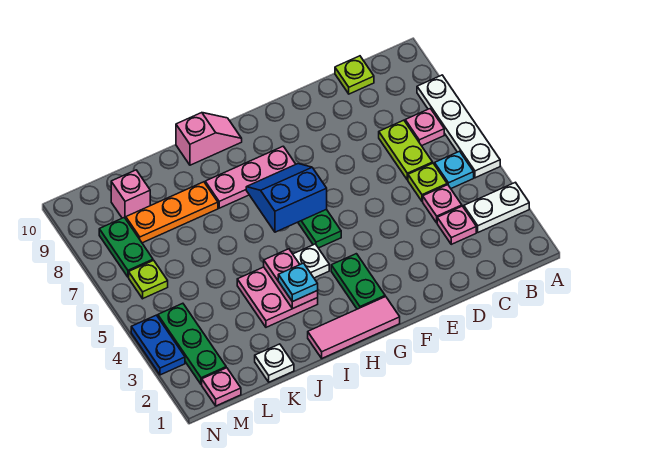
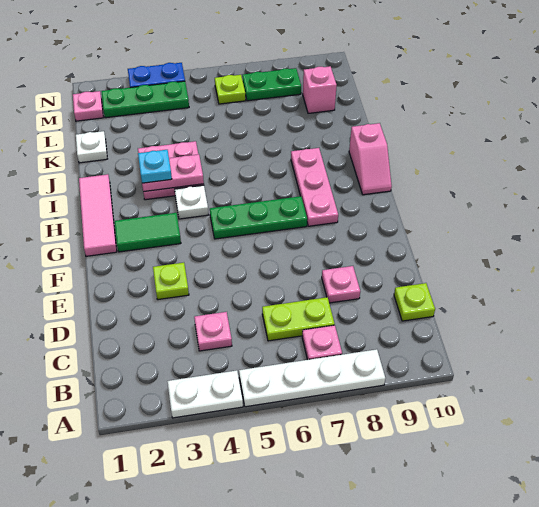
white 1x2 plate [464,182,529,232] -> white 1x2 plate turned to [167,370,243,418]
cyan 1x1 plate [435,151,474,188] -> none
pink 1x1 plate [437,206,476,244] -> pink 1x1 plate moved to [322,266,360,303]
lime 1x1 plate [408,163,447,201] -> lime 1x1 plate moved to [153,263,189,300]
green 1x2 plate [331,254,385,309] -> green 1x2 tile [115,213,181,252]
blue 2x2 slope [246,164,327,232] -> none
orange 1x3 plate [126,182,218,243] -> none

